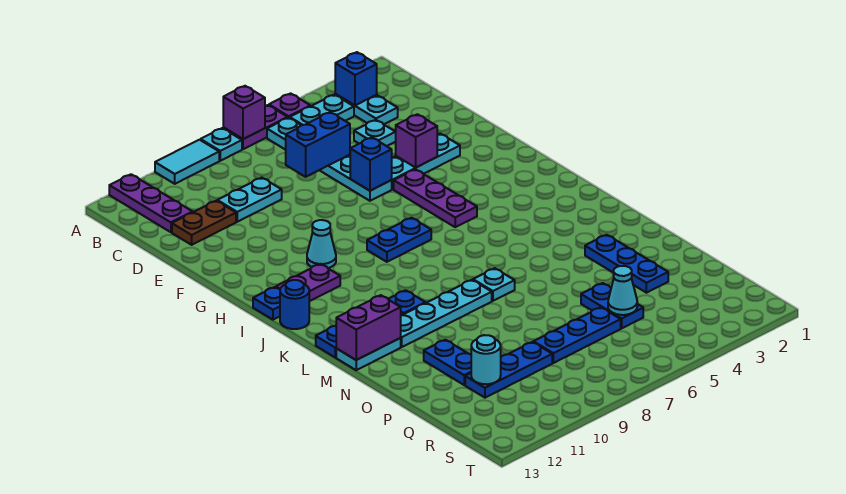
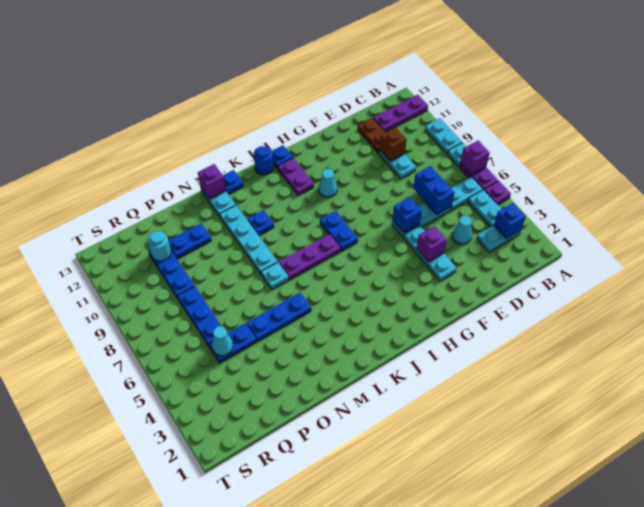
cyan 1x2 tile [155,140,219,184] -> cyan 1x2 plate [425,118,462,154]
cyan 1x1 plate [354,120,396,146] -> cyan 1x1 cone [452,215,472,244]
none -> brown 1x1 brick [379,127,407,161]
purple 1x3 plate [394,169,477,227] -> purple 1x3 plate moved to [279,234,341,280]
purple 1x2 brick [336,295,401,360] -> purple 1x1 brick [198,164,226,199]
blue 1x3 plate [585,235,668,293] -> blue 1x3 plate moved to [246,293,311,342]

